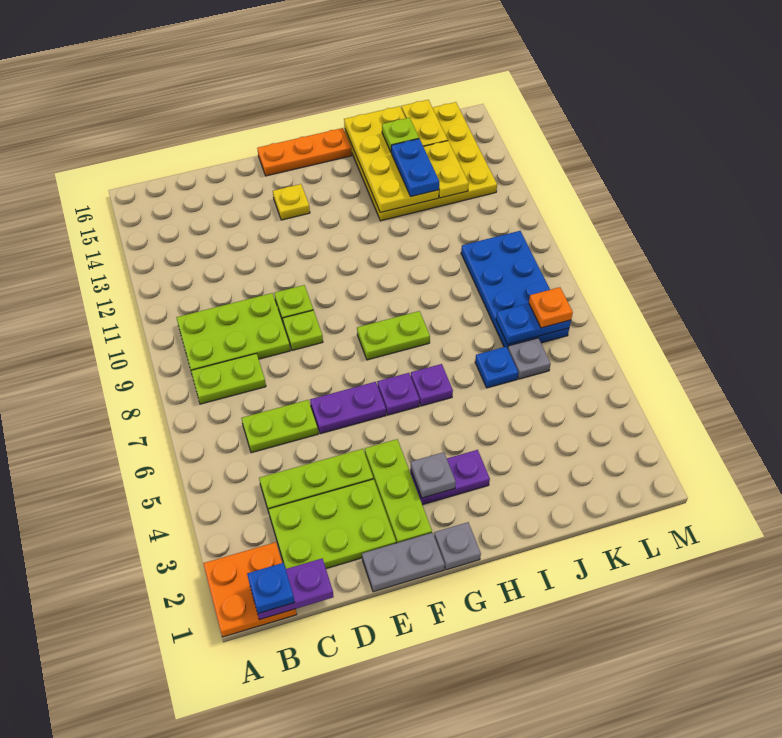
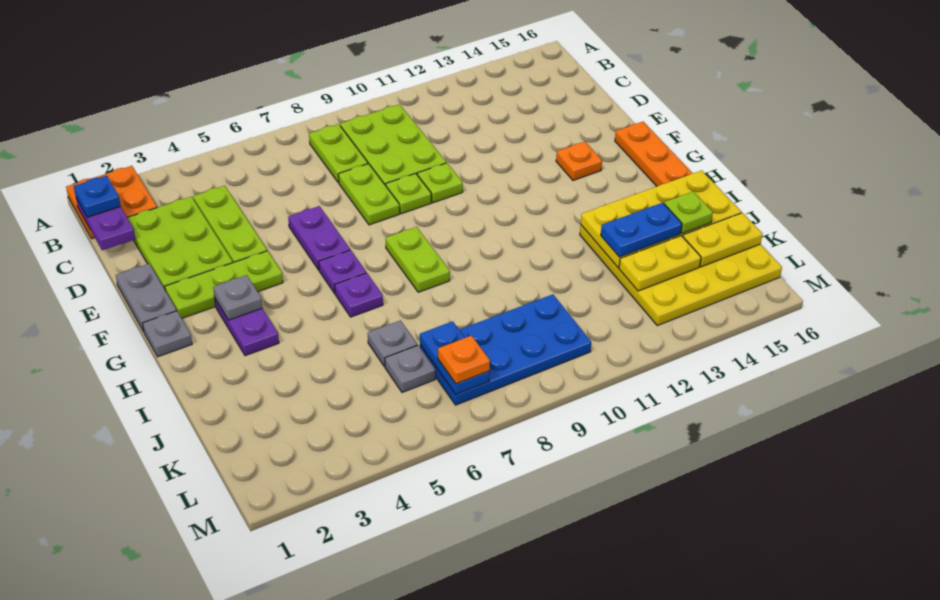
lime 1x2 plate [241,400,318,453] -> lime 1x2 plate moved to [338,164,400,225]
yellow 1x1 plate [273,184,310,220] -> orange 1x1 plate [556,142,602,180]
blue 1x1 plate [475,347,518,388] -> grey 1x1 plate [368,320,417,367]

